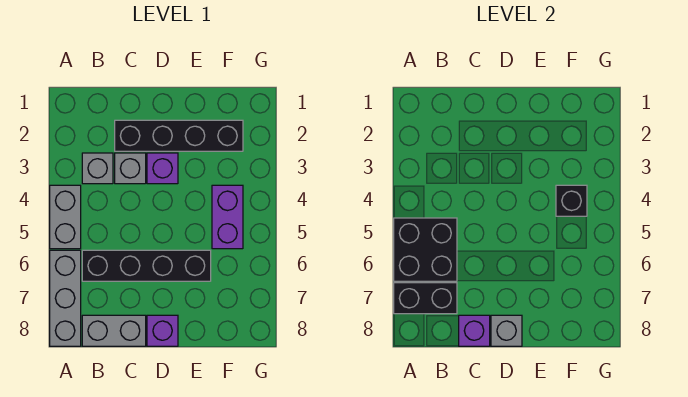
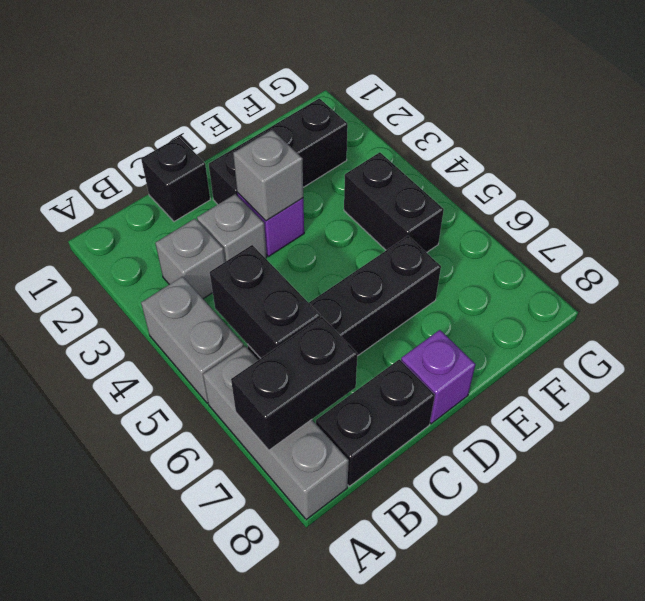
black 2x2 brick [394,218,457,281] -> black 1x2 brick [210,245,320,358]
grey 1x2 brick [82,315,146,346] -> black 1x2 brick [316,359,435,486]
black 1x4 brick [115,120,243,151] -> black 1x3 brick [209,98,348,204]
purple 1x1 brick [459,315,490,346] -> none
grey 1x1 brick [491,315,522,346] -> grey 1x1 brick moved to [233,130,303,221]
purple 1x2 brick [212,185,243,249] -> black 1x2 brick [344,152,444,253]
black 1x1 brick [556,185,587,216] -> black 1x1 brick moved to [141,137,210,222]

